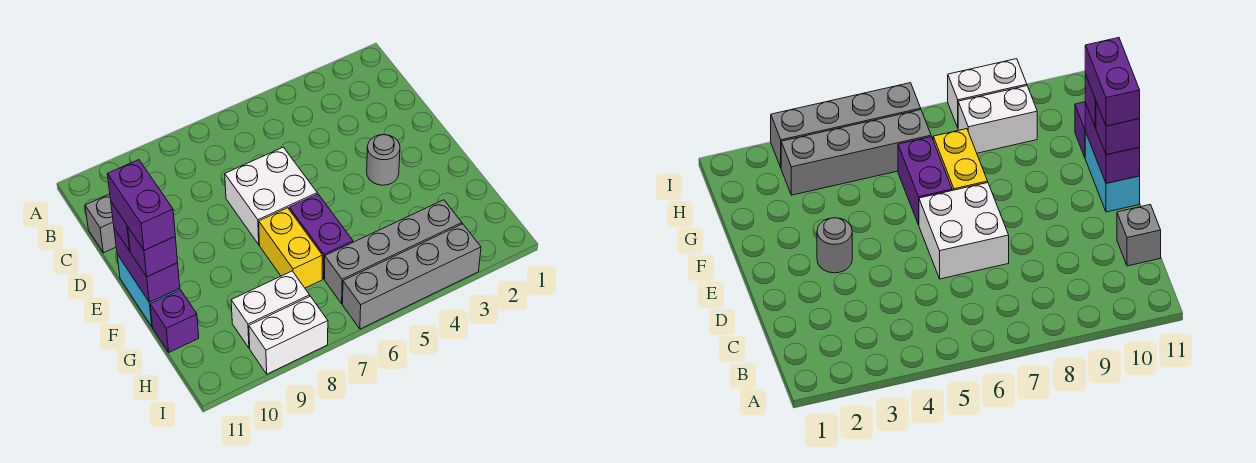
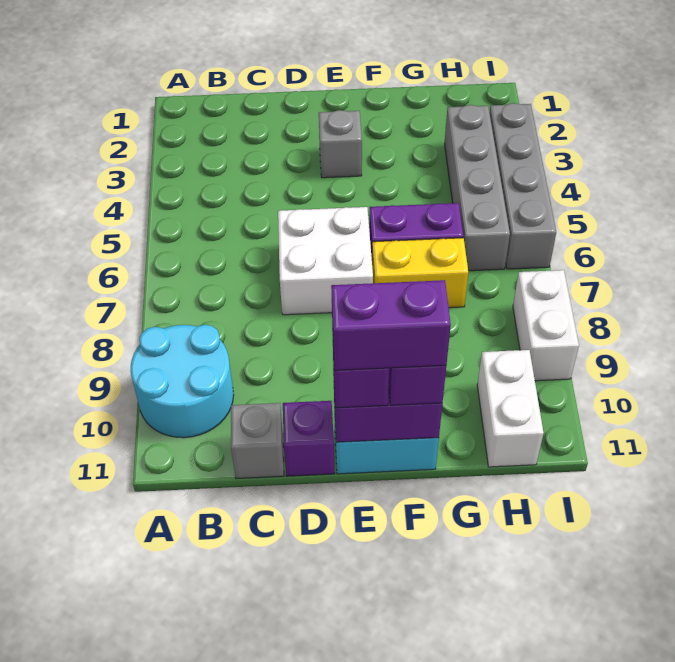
none -> cyan 2x2 round brick [131,325,234,438]
grey 1x1 round brick [367,135,400,185] -> grey 1x1 brick [319,110,362,178]
purple 1x1 brick [150,290,199,352] -> purple 1x1 brick moved to [283,401,335,476]
white 1x2 brick [231,271,310,348] -> white 1x2 brick moved to [477,350,544,467]

